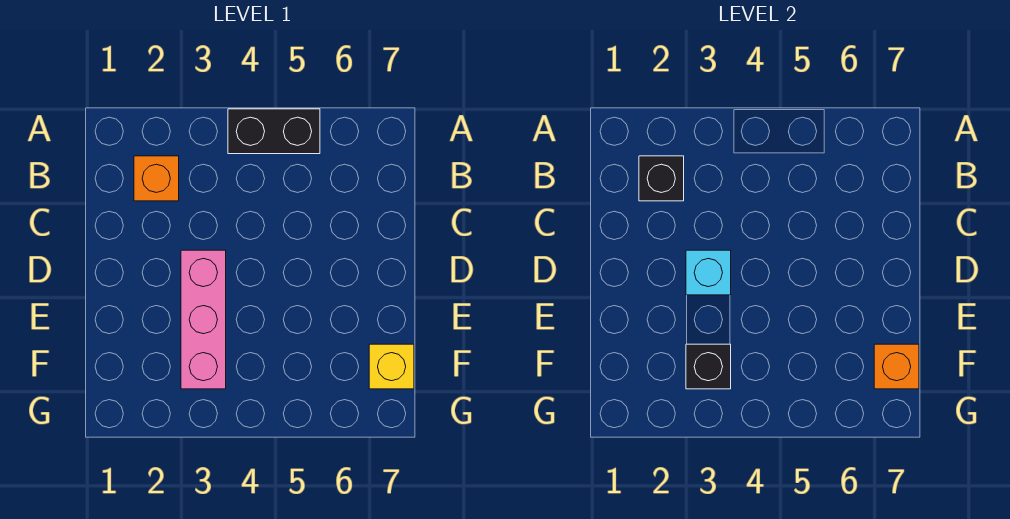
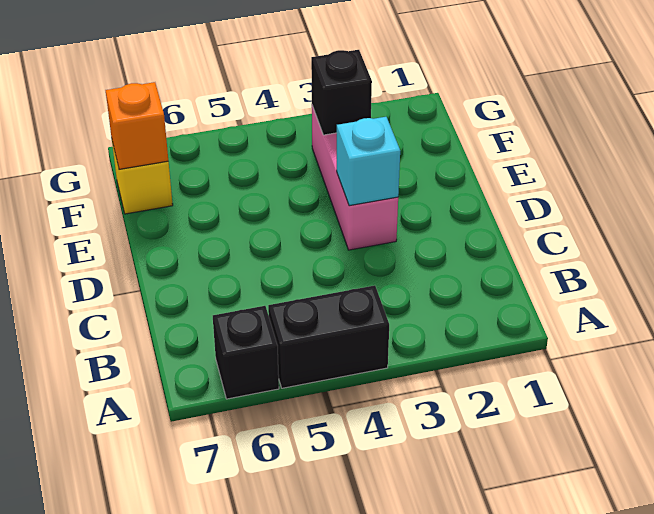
orange 1x1 brick [134,156,179,201] -> none
black 1x1 brick [639,156,684,201] -> black 1x1 brick moved to [213,306,279,399]

